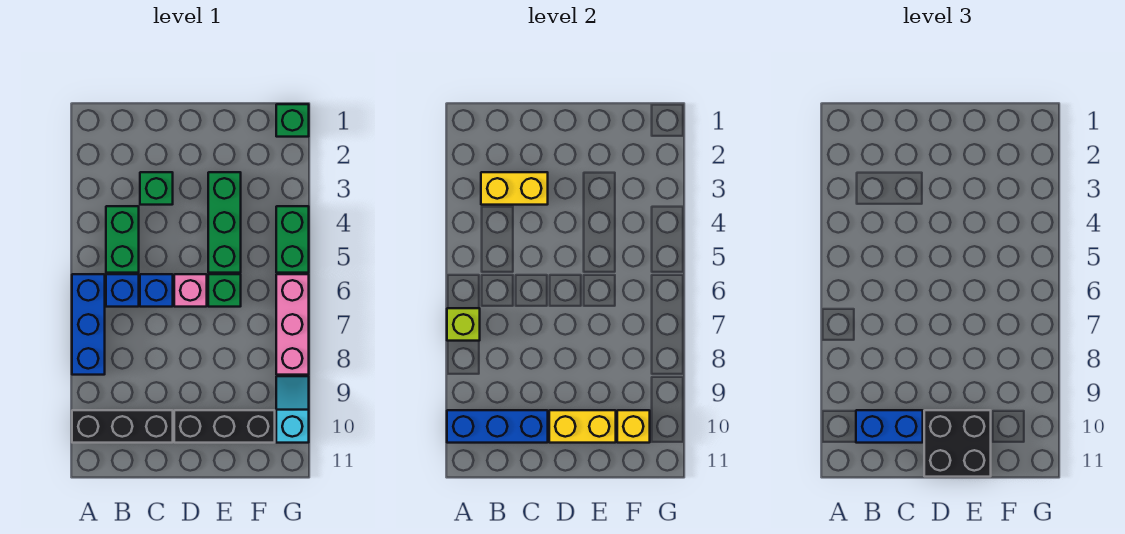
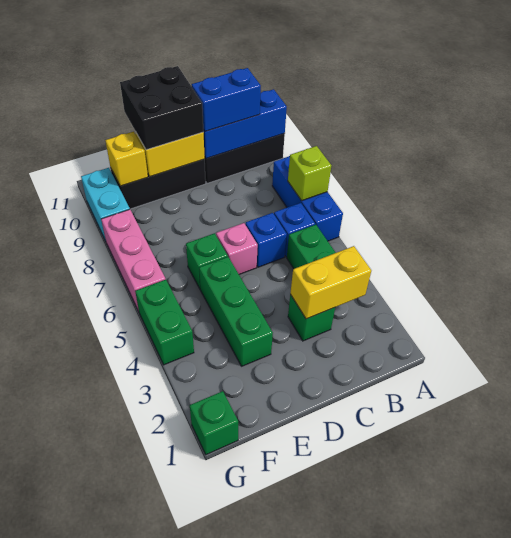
cyan 1x2 slope [276,376,309,443] -> cyan 1x2 brick [81,168,130,241]

